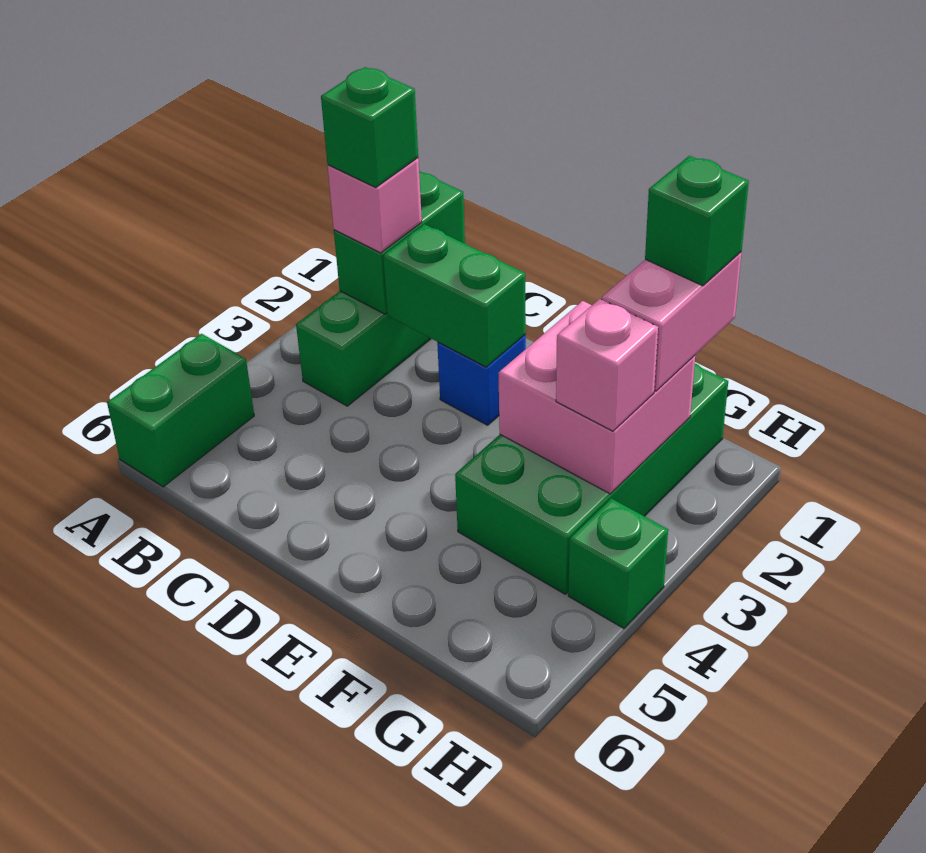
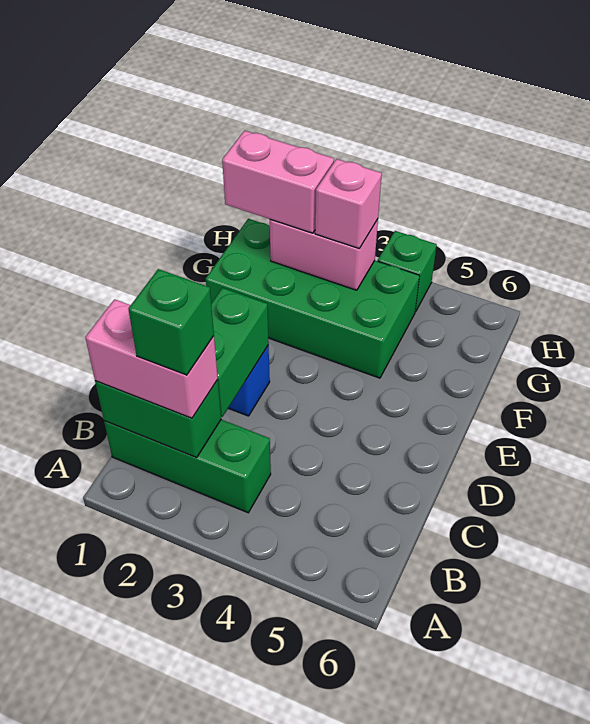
green 1x2 brick [107,334,254,487] -> none
pink 1x1 brick [328,158,422,253] -> pink 1x2 brick [85,299,218,418]
pink 2x2 brick [499,301,695,494] -> pink 1x2 brick [270,219,378,290]
green 1x1 brick [645,156,749,286] -> none

